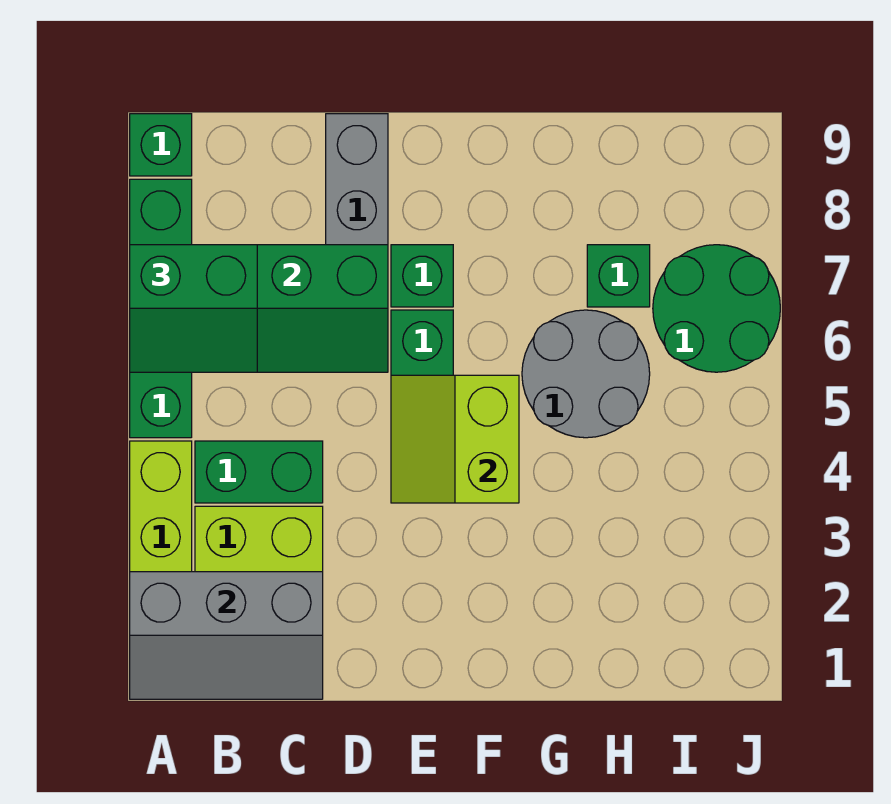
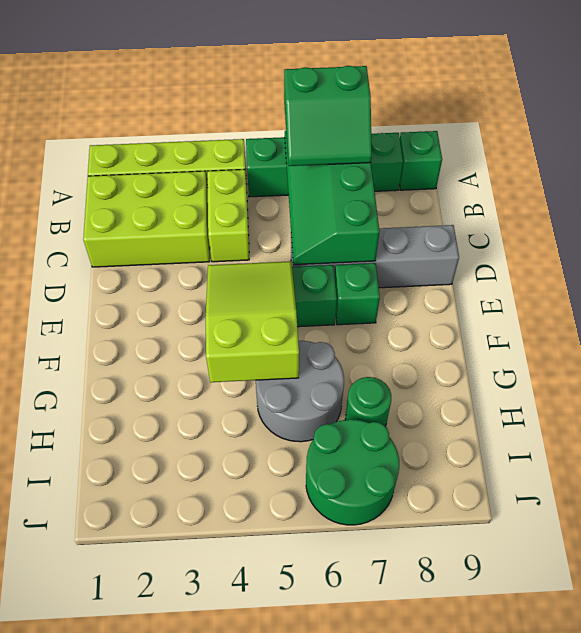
grey 2x3 slope [130,572,323,699] -> none
green 2x2 slope [130,245,257,372] -> green 2x2 slope turned to [284,66,372,166]
green 1x2 brick [195,441,323,503] -> lime 1x2 brick [207,169,249,262]
lime 2x2 slope [391,375,519,503] -> lime 2x3 slope [206,261,299,382]
green 1x1 brick [587,245,650,307] -> green 1x1 round brick [345,377,391,426]

